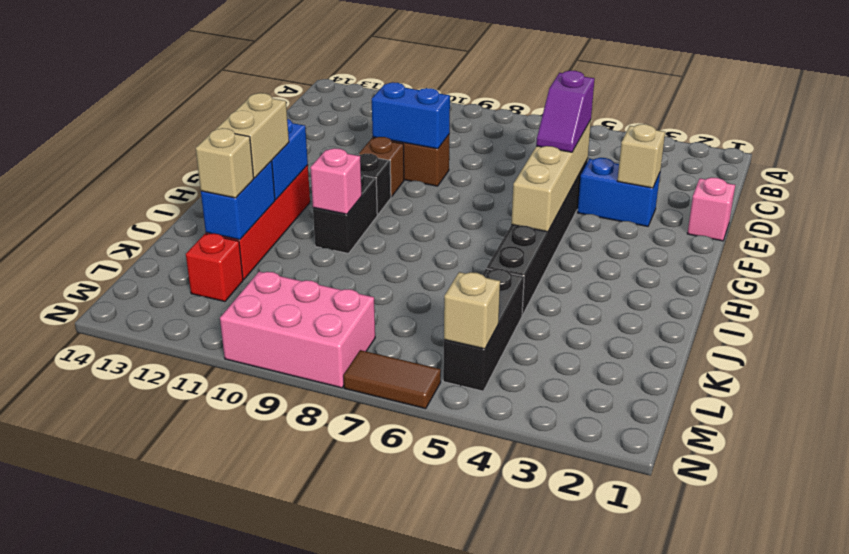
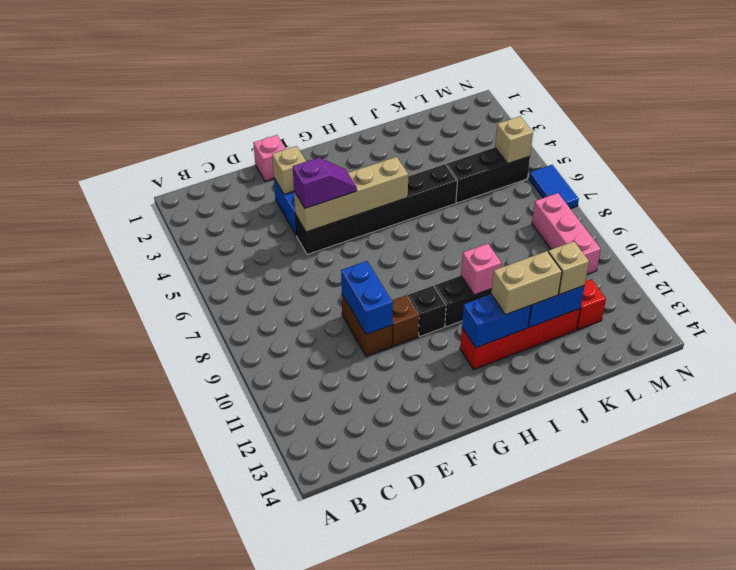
pink 2x3 brick [220,272,375,388] -> pink 1x3 brick [532,193,601,274]
brown 1x2 tile [343,350,441,409] -> blue 1x2 tile [529,165,579,209]

